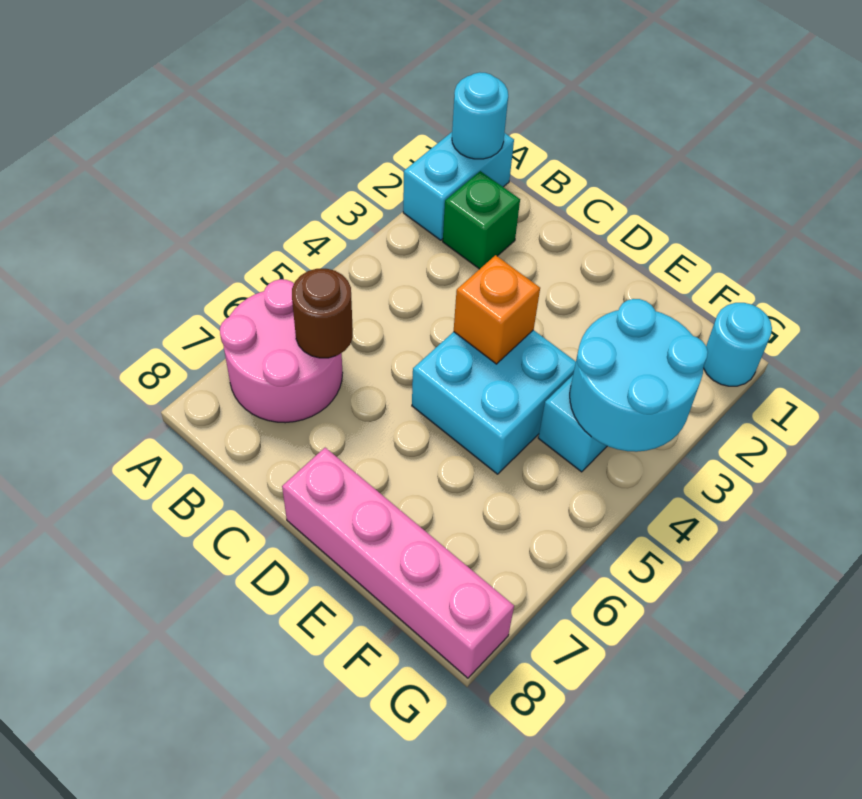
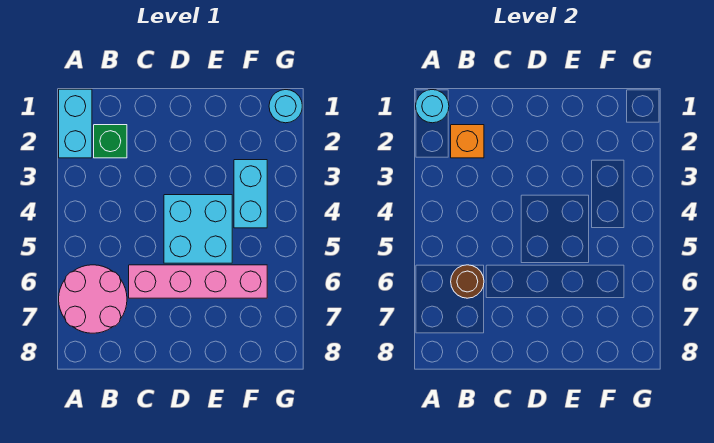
orange 1x1 brick [454,255,540,364] -> orange 1x1 brick moved to [451,125,484,158]
pink 1x4 brick [282,448,514,678] -> pink 1x4 brick moved to [129,265,267,298]
cyan 2x2 round brick [570,299,708,452] -> none

